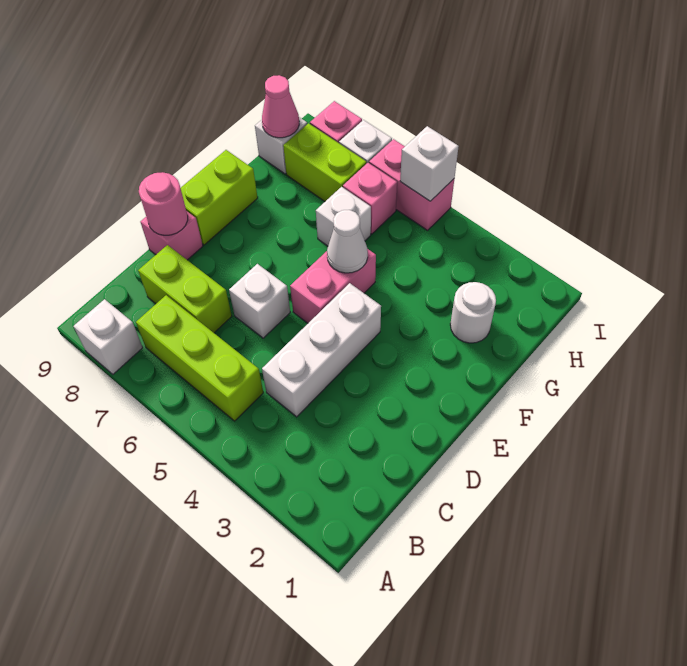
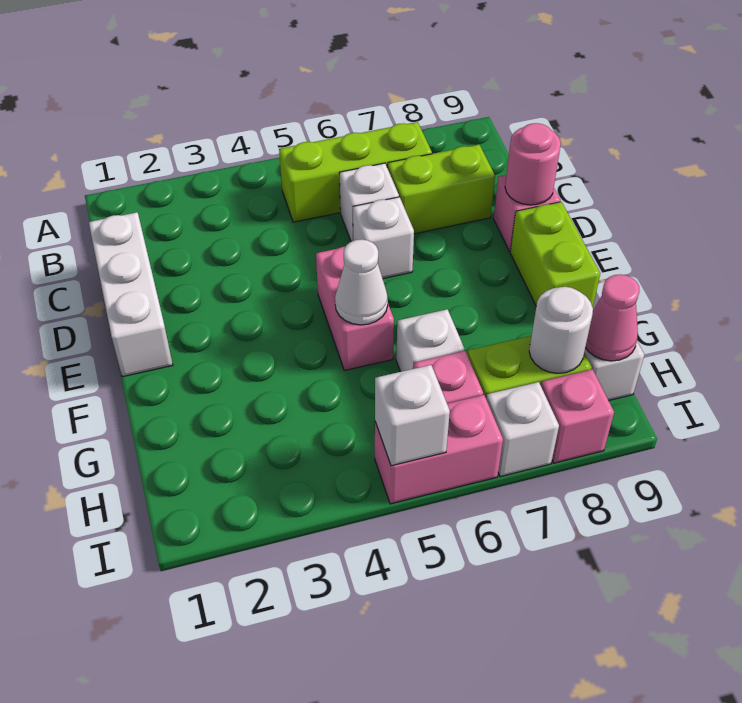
white 1x1 brick [74,299,143,374] -> white 1x1 brick moved to [339,163,399,242]
white 1x3 brick [262,283,381,417] -> white 1x3 brick moved to [89,212,173,377]
white 1x1 round brick [450,282,496,343] -> white 1x1 round brick moved to [529,287,593,373]

